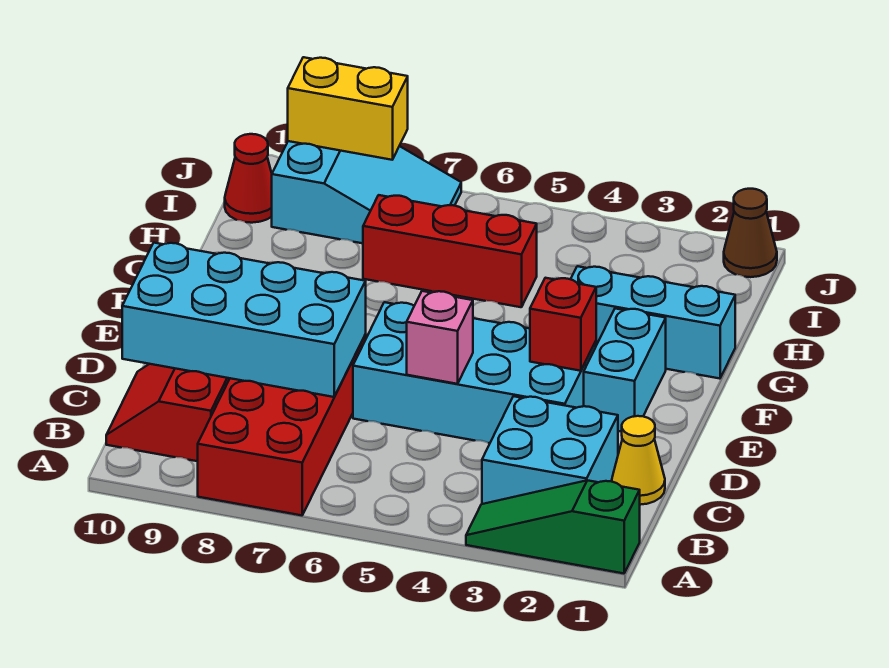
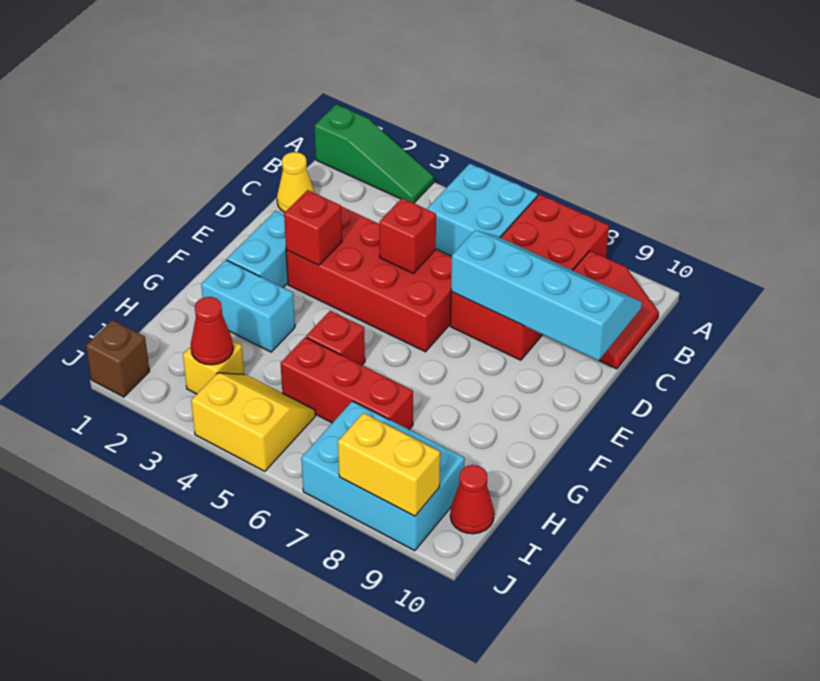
cyan 2x2 brick [482,396,618,504] -> cyan 2x2 brick moved to [427,164,538,256]
cyan 2x4 brick [122,243,366,397] -> cyan 2x4 slope [451,231,642,361]
cyan 2x4 brick [353,302,596,443] -> red 2x4 brick [286,206,452,352]
pink 1x1 brick [407,291,473,384] -> red 1x1 brick [379,198,436,273]
cyan 1x3 brick [571,266,735,379] -> cyan 1x2 brick [201,260,295,352]
none -> red 1x1 brick [306,311,365,365]
none -> yellow 1x1 brick [183,341,244,394]
none -> red 1x1 cone [191,297,233,365]
none -> yellow 2x2 slope [191,373,315,471]
cyan 2x3 slope [272,141,461,243] -> cyan 2x3 brick [301,401,465,551]
brown 1x1 cone [724,189,777,277] -> brown 1x1 brick [86,320,150,397]

